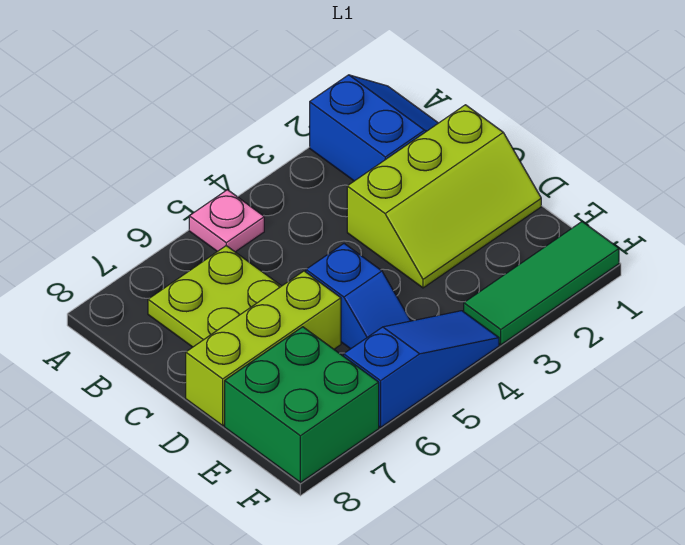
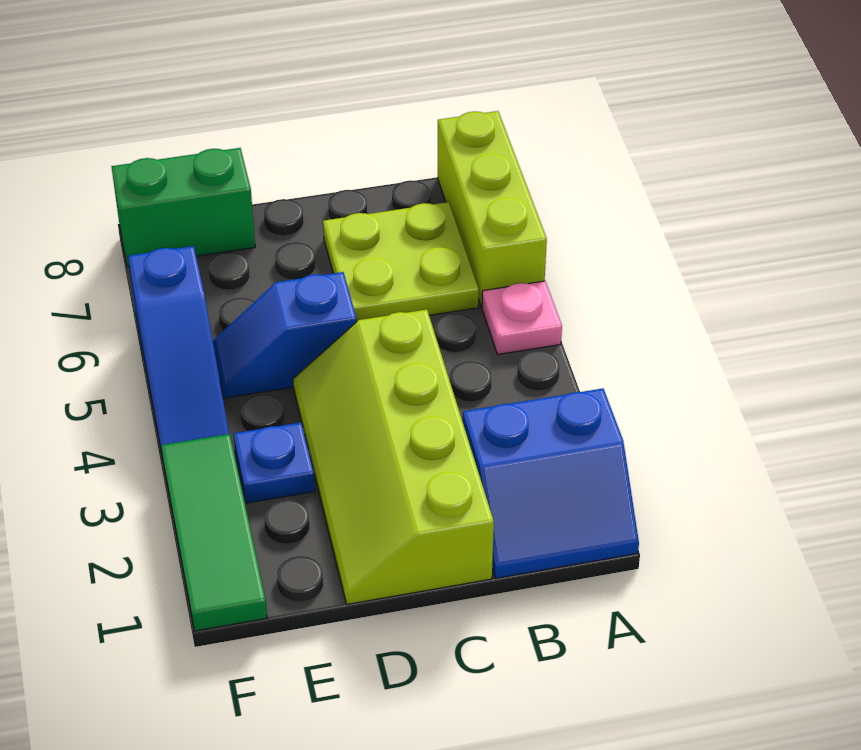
lime 2x3 slope [347,105,541,288] -> lime 2x4 slope [293,310,494,604]
lime 1x3 brick [186,271,341,426] -> lime 1x3 brick moved to [438,111,547,307]
none -> blue 1x1 plate [234,422,315,503]
green 2x2 brick [225,327,379,482] -> green 1x2 brick [111,148,255,267]

